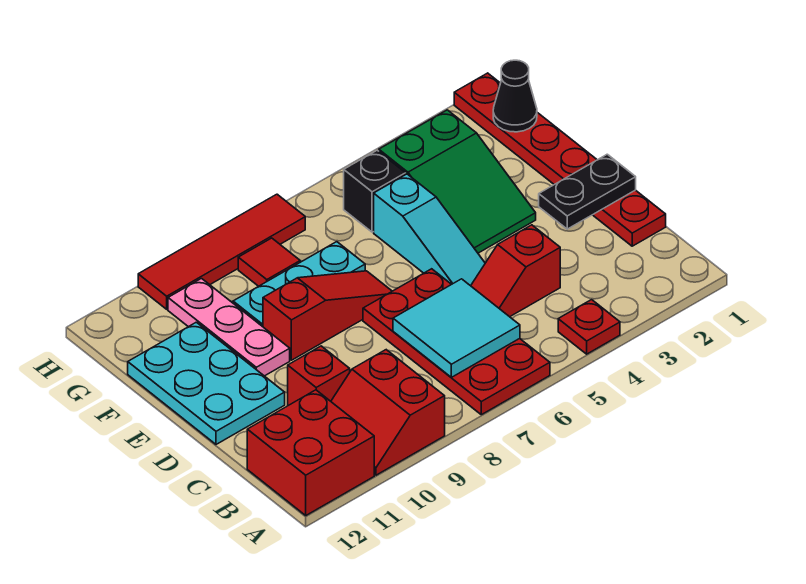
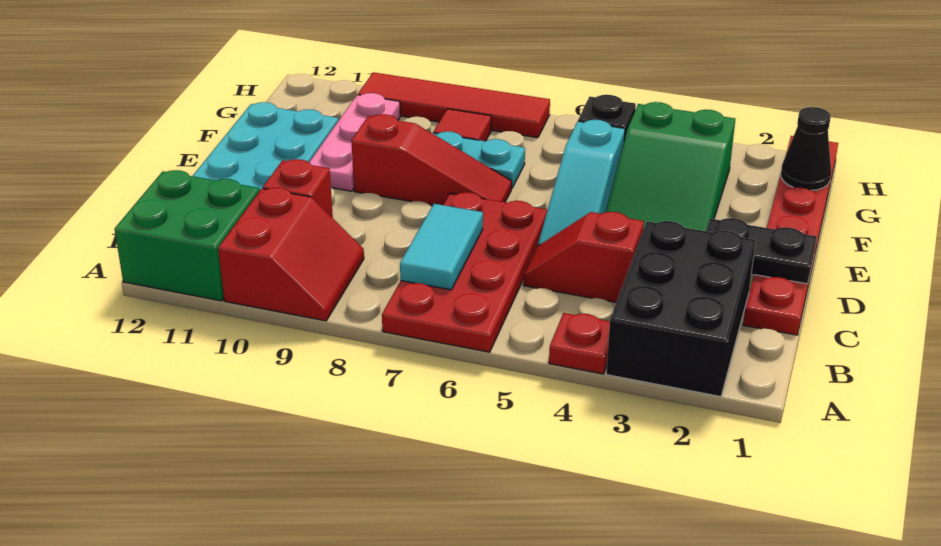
none -> black 2x3 brick [606,221,756,397]
red 2x2 slope [331,350,445,475] -> red 2x2 slope turned to [218,188,364,321]
red 2x2 brick [247,390,374,515] -> green 2x2 brick [115,170,260,301]
cyan 2x2 tile [393,279,520,377] -> cyan 1x2 tile [400,204,483,290]

